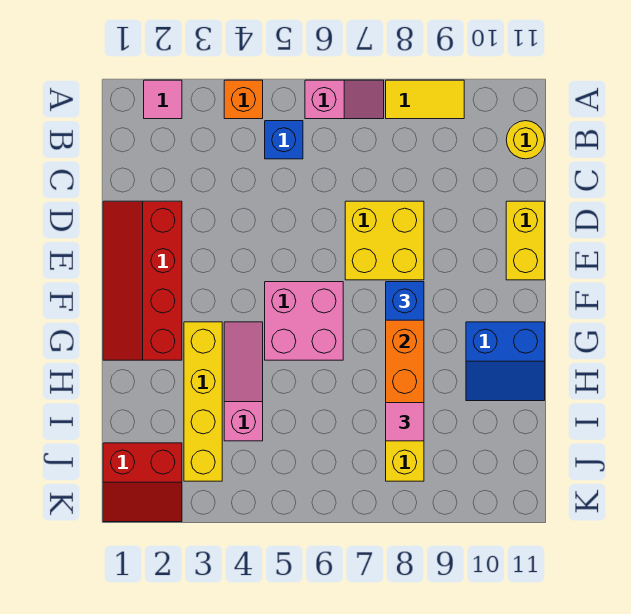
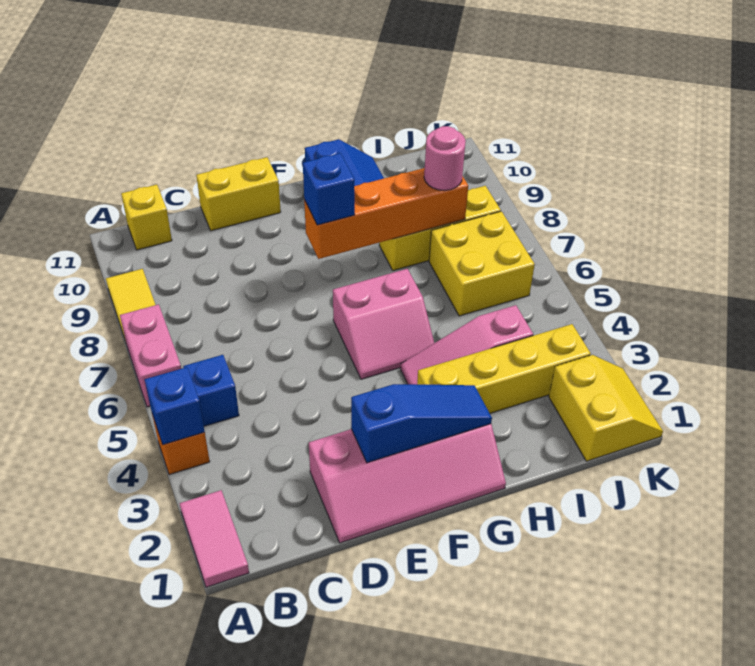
pink 1x1 tile [144,80,182,119] -> pink 1x2 tile [180,490,249,587]
none -> blue 1x1 brick [145,367,205,445]
pink 1x2 slope [305,80,384,119] -> pink 1x2 brick [120,304,181,407]
yellow 1x1 round brick [506,121,545,159] -> yellow 1x1 brick [121,185,172,250]
red 2x4 slope [103,201,182,360] -> pink 2x4 slope [309,424,506,543]
yellow 2x2 brick [345,201,424,280] -> yellow 2x2 brick moved to [429,211,535,316]
none -> blue 1x3 slope [351,384,492,463]
pink 2x2 brick [265,282,343,360] -> pink 2x2 slope [333,269,434,379]
pink 1x1 tile [386,403,424,441] -> pink 1x1 round brick [424,126,466,191]
red 2x2 slope [103,443,182,522] -> yellow 2x2 slope [549,355,663,461]

